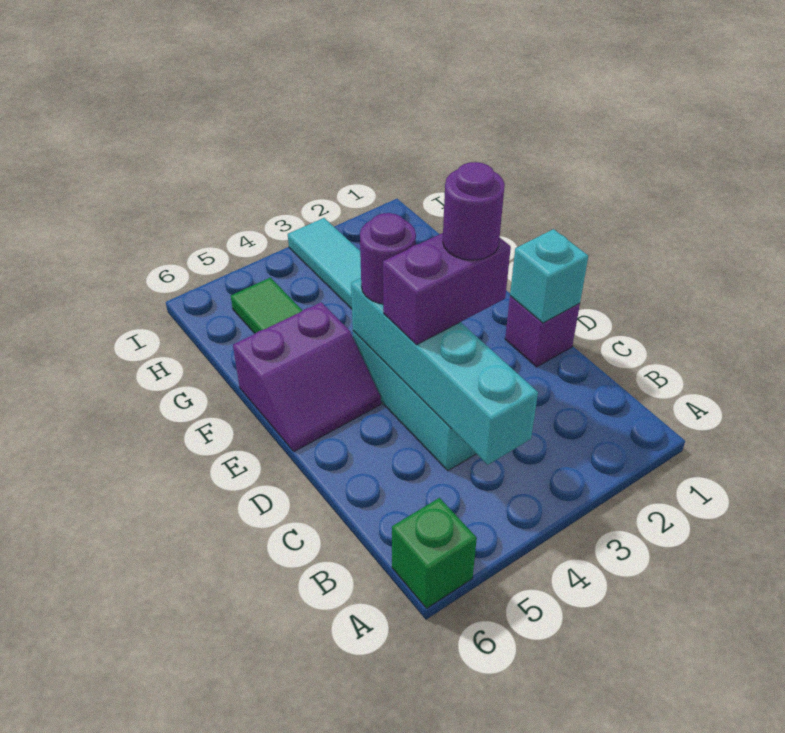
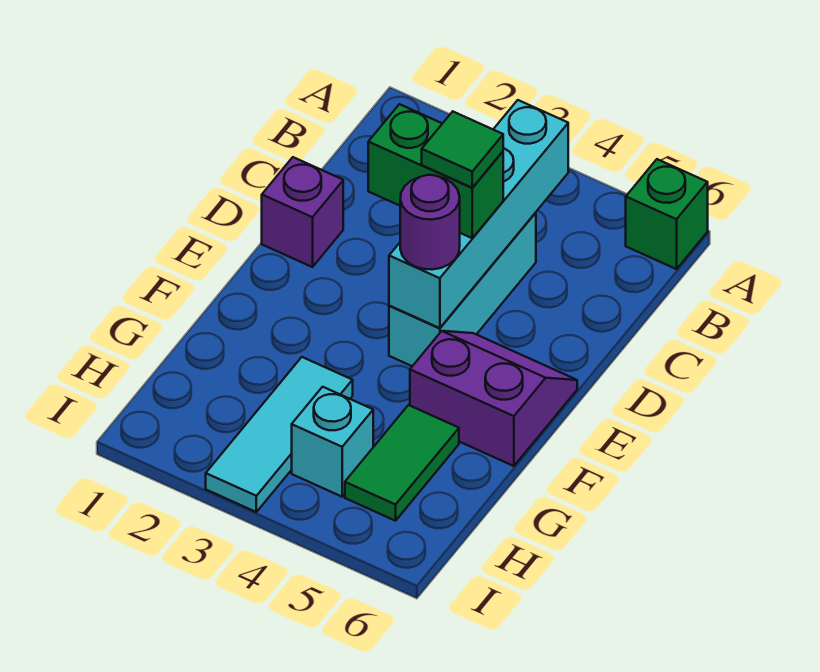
cyan 1x1 brick [510,229,588,323] -> cyan 1x1 brick moved to [292,387,373,497]
purple 1x2 brick [383,233,511,345] -> green 1x2 brick [368,104,503,238]
purple 1x1 round brick [443,162,505,260] -> none
none -> green 1x1 tile [422,112,503,188]

